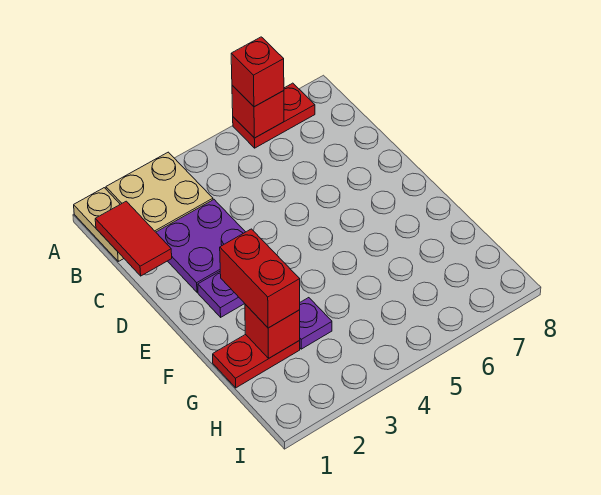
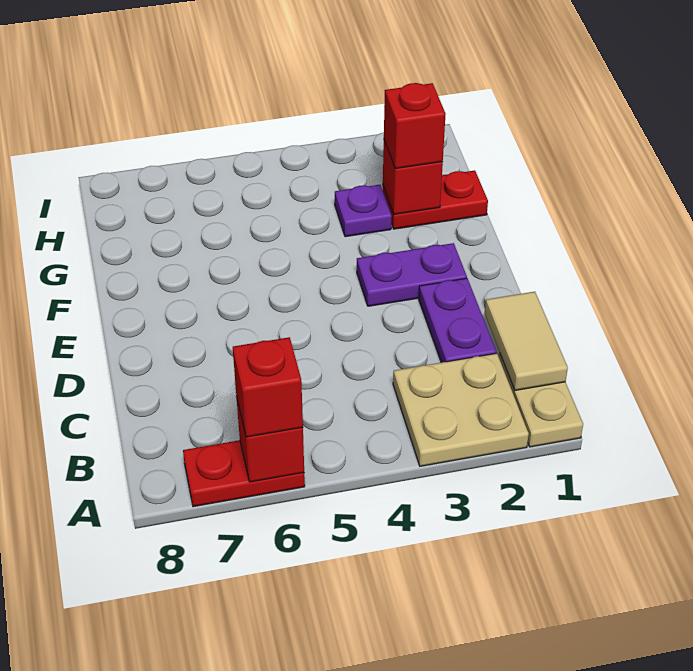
red 1x2 tile [95,201,172,276] -> tan 1x2 tile [485,292,568,390]
purple 2x2 plate [156,200,245,292] -> purple 1x2 plate [419,278,496,363]
red 1x2 brick [220,229,300,328] -> red 1x1 brick [384,83,446,169]

